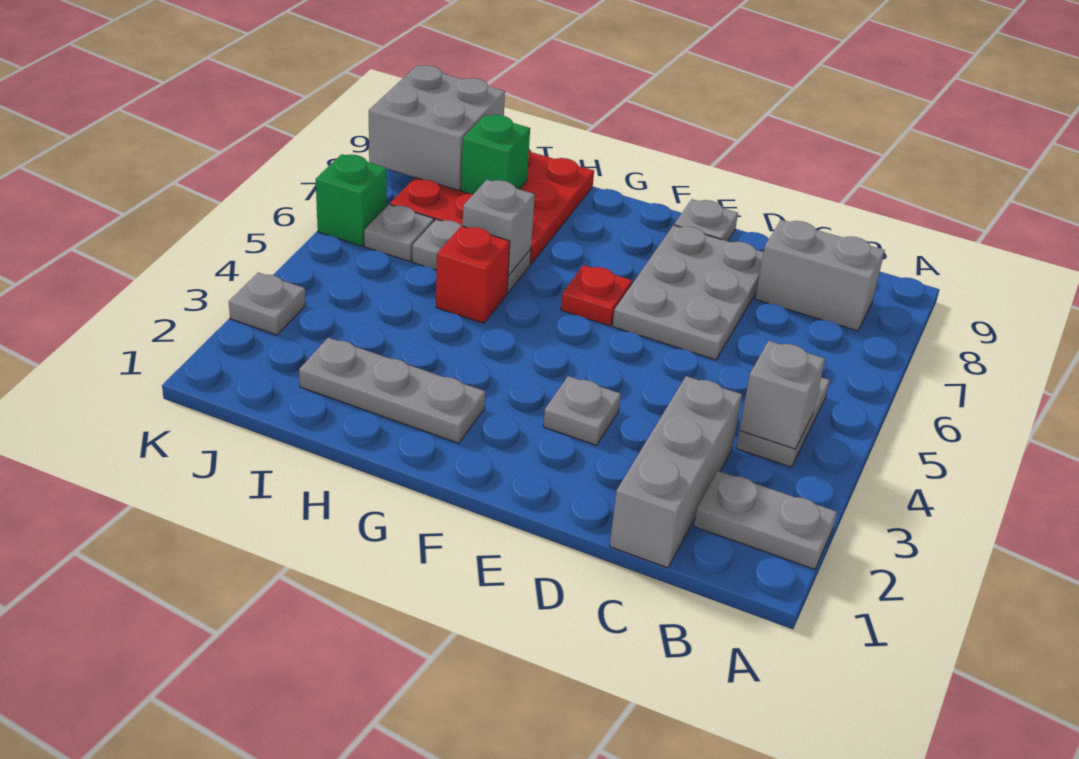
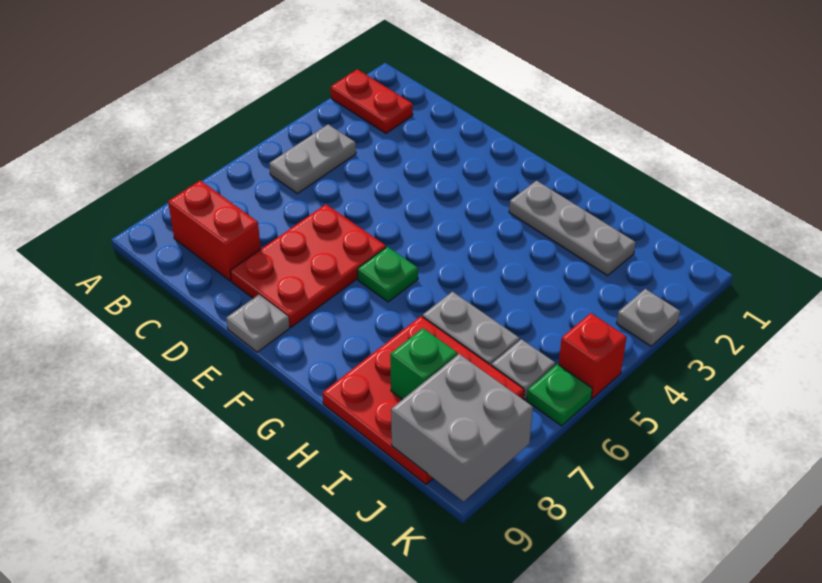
grey 1x2 plate [694,471,837,569] -> red 1x2 plate [331,69,413,133]
grey 1x1 brick [739,341,825,449] -> none
grey 1x2 brick [755,220,885,331] -> red 1x2 brick [168,181,261,281]
grey 1x3 brick [610,376,742,568] -> none
grey 2x3 plate [613,225,764,360] -> red 2x3 plate [230,204,386,327]
grey 1x1 plate [543,376,621,445] -> none
red 1x1 plate [561,265,632,326] -> green 1x1 plate [358,247,418,302]
red 1x1 brick [436,226,510,323] -> red 1x1 brick moved to [559,313,627,398]
grey 1x1 brick [463,180,535,275] -> none
green 1x1 brick [316,154,387,246] -> green 1x1 plate [527,364,592,426]

